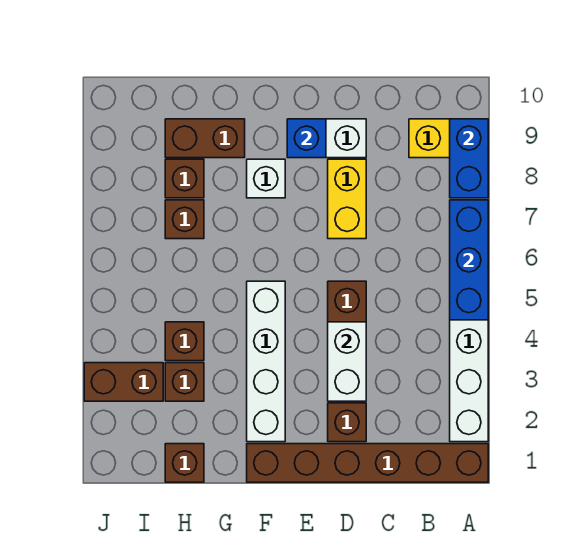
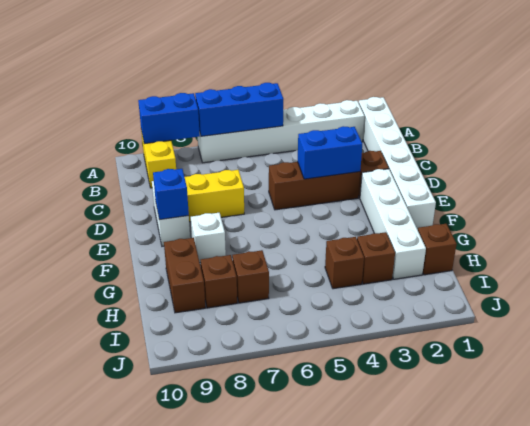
brown 1x6 brick [247,444,488,482] -> white 1x6 brick [359,97,436,229]
white 1x2 brick [328,322,366,401] -> blue 1x2 brick [298,126,362,179]
white 1x4 brick [247,281,285,442] -> white 1x4 brick turned to [360,169,426,279]
brown 1x2 brick [84,363,163,401] -> none

